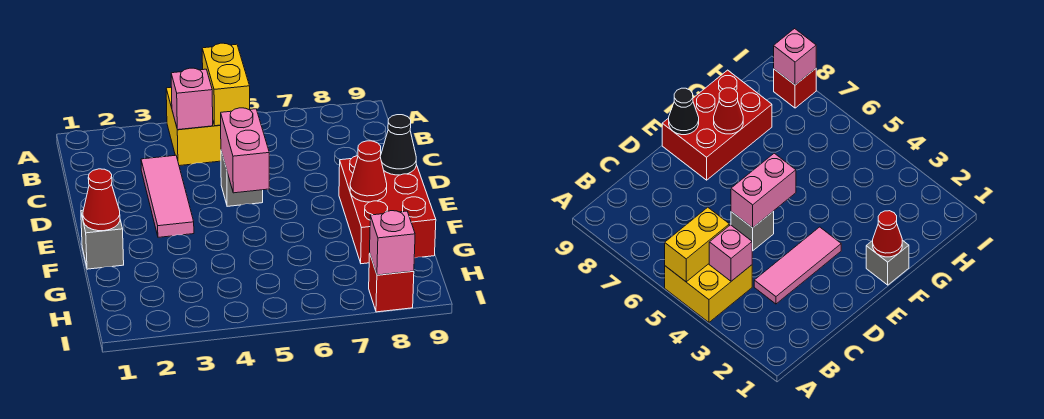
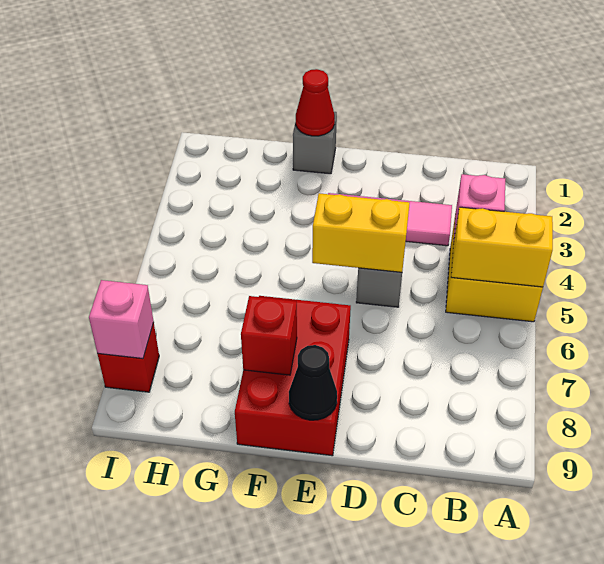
pink 1x2 brick [220,108,269,193] -> yellow 1x2 brick [312,193,410,272]
red 2x3 brick [339,156,436,264] -> red 2x3 brick turned to [235,296,351,456]
red 1x1 cone [350,141,387,202] -> red 1x1 brick [241,296,297,375]

